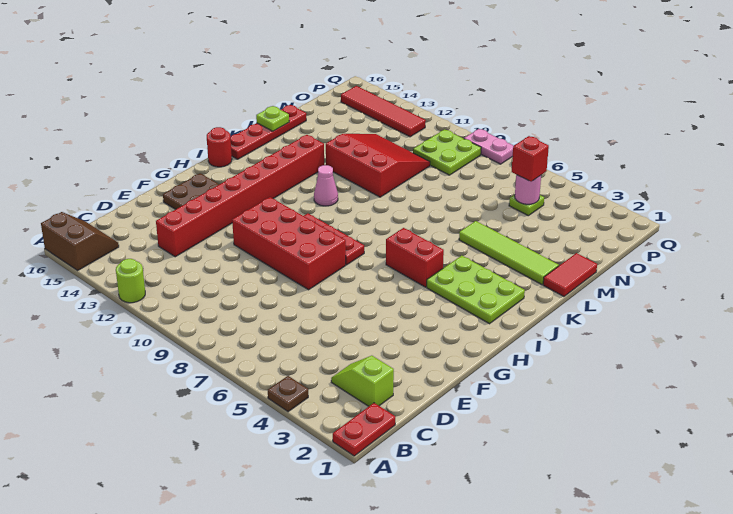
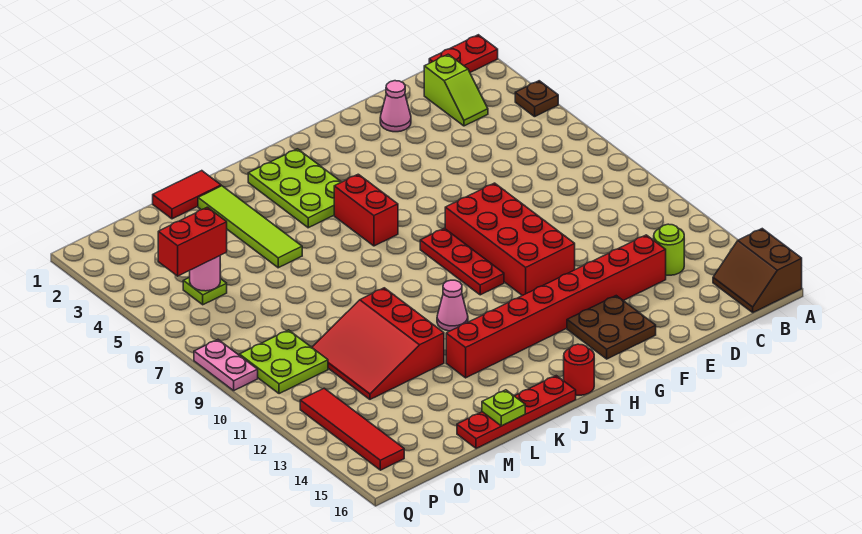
lime 1x1 round brick [116,259,145,303] -> lime 1x1 round brick moved to [654,224,684,275]
none -> pink 1x1 cone [380,81,411,132]
red 1x1 brick [512,136,549,182] -> red 1x2 brick [158,207,227,276]

